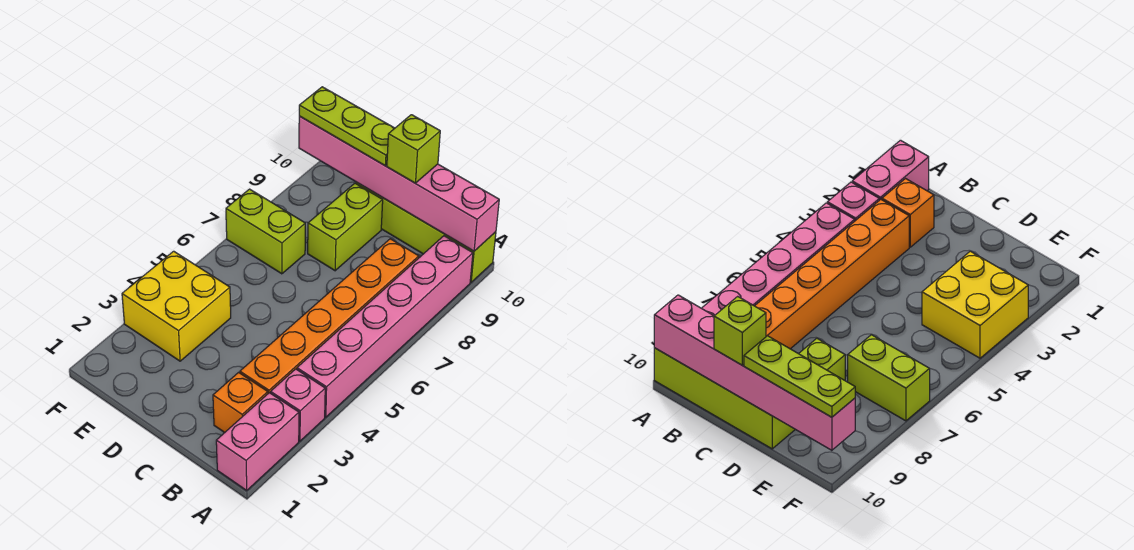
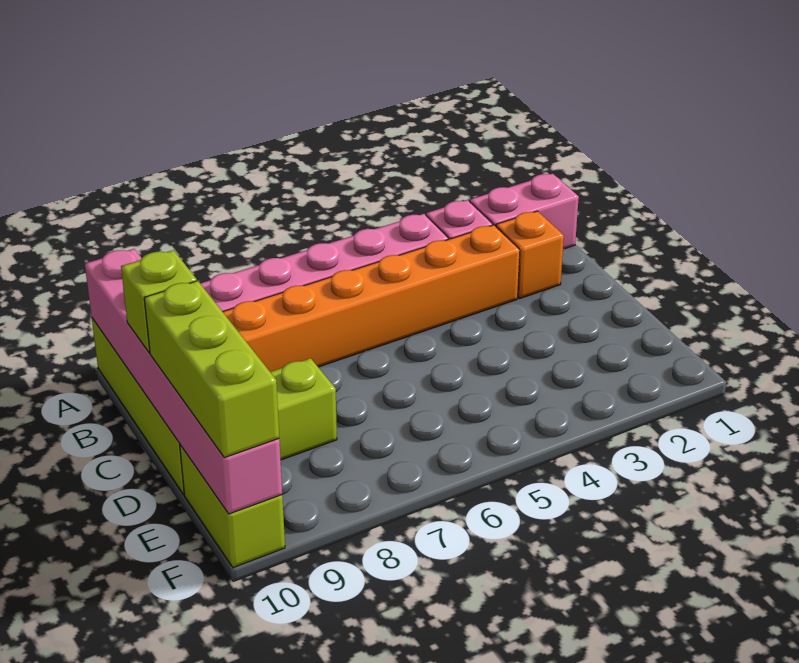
lime 1x3 plate [299,87,395,165] -> lime 1x3 brick [144,281,279,458]
yellow 2x2 brick [122,251,231,361] -> none
lime 1x2 brick [226,189,305,274] -> lime 1x2 brick moved to [180,445,285,568]

